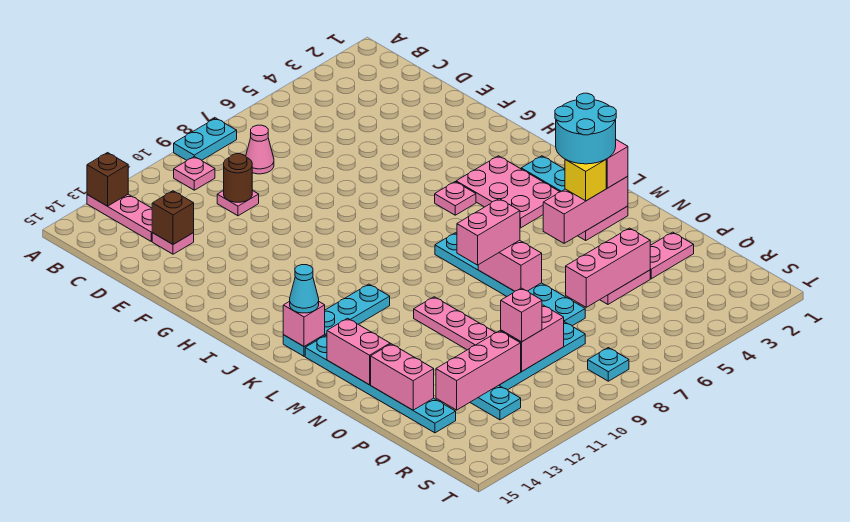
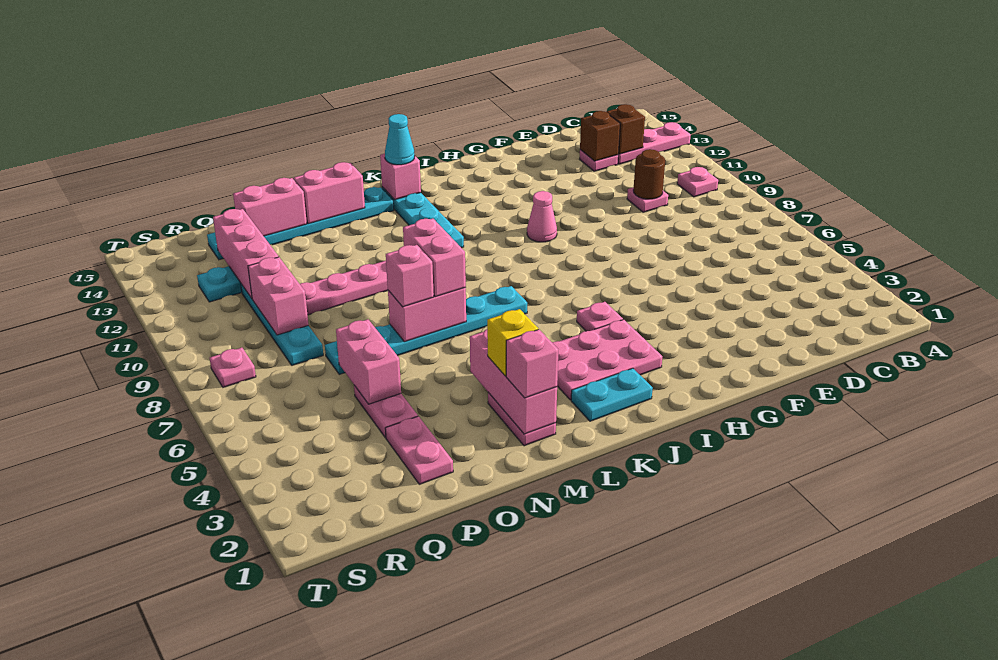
cyan 1x2 plate [174,118,237,160] -> none
brown 1x1 brick [87,153,128,206] -> brown 1x1 brick moved to [607,104,645,154]
pink 1x1 cone [246,125,274,174] -> pink 1x1 cone moved to [527,191,557,242]
cyan 2x2 round brick [555,93,616,164] -> none
pink 1x3 brick [566,228,650,307] -> pink 1x2 brick [336,319,401,404]
pink 1x1 brick [501,288,542,342] -> pink 1x1 brick moved to [386,245,434,307]
cyan 1x1 plate [588,348,629,381] -> pink 1x1 plate [210,348,256,387]

